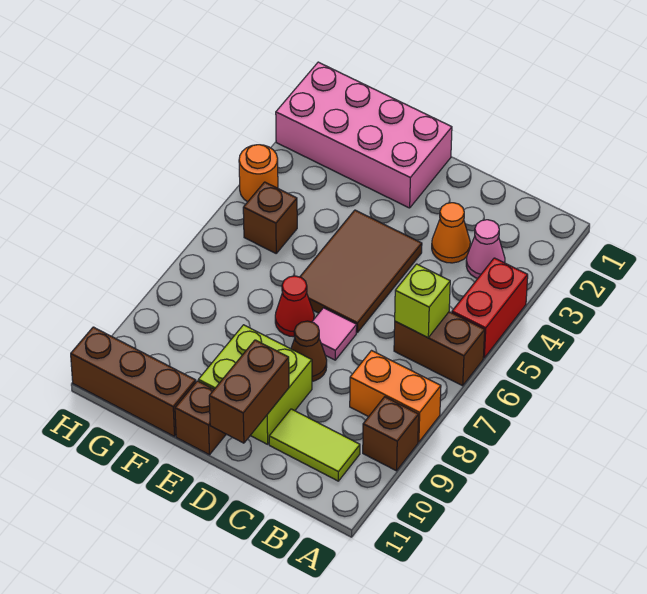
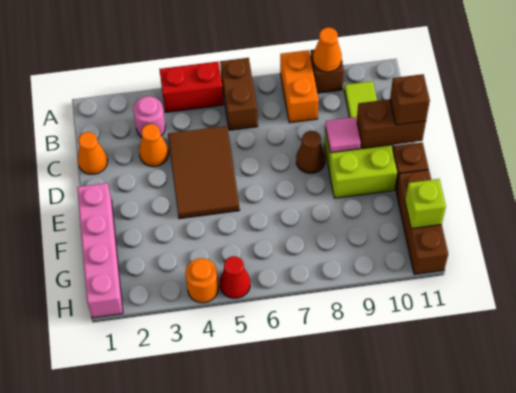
none -> orange 1x1 cone [313,28,342,72]
pink 1x1 cone [466,220,505,278] -> pink 1x1 round brick [133,96,165,137]
lime 1x1 brick [395,264,450,338] -> lime 1x1 brick moved to [405,179,446,229]
none -> orange 1x1 cone [78,132,108,174]
brown 2x3 tile [300,210,422,333] -> brown 2x3 tile turned to [168,126,240,219]
pink 1x1 tile [312,308,357,360] -> pink 1x1 tile moved to [325,117,361,153]
pink 2x4 brick [276,62,452,208] -> pink 1x4 brick [77,183,123,318]
red 1x1 cone [275,276,314,337] -> red 1x1 cone moved to [220,256,250,298]
brown 1x1 brick [243,182,297,253] -> brown 1x1 brick moved to [390,74,430,125]

